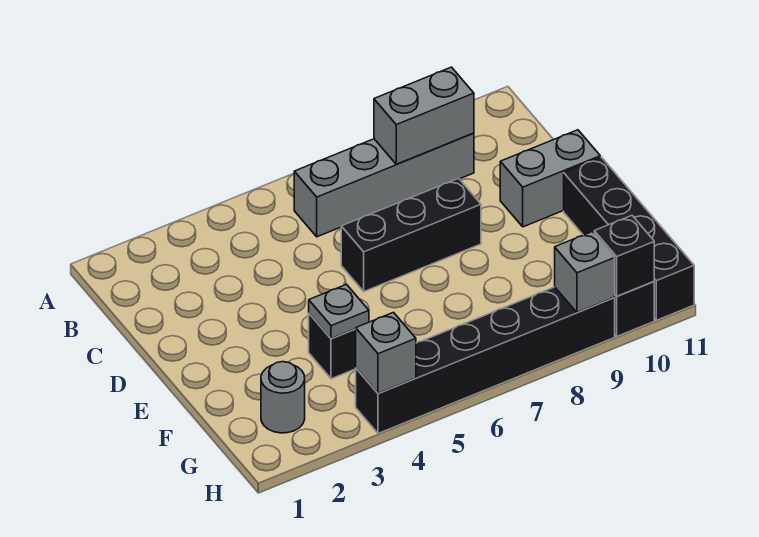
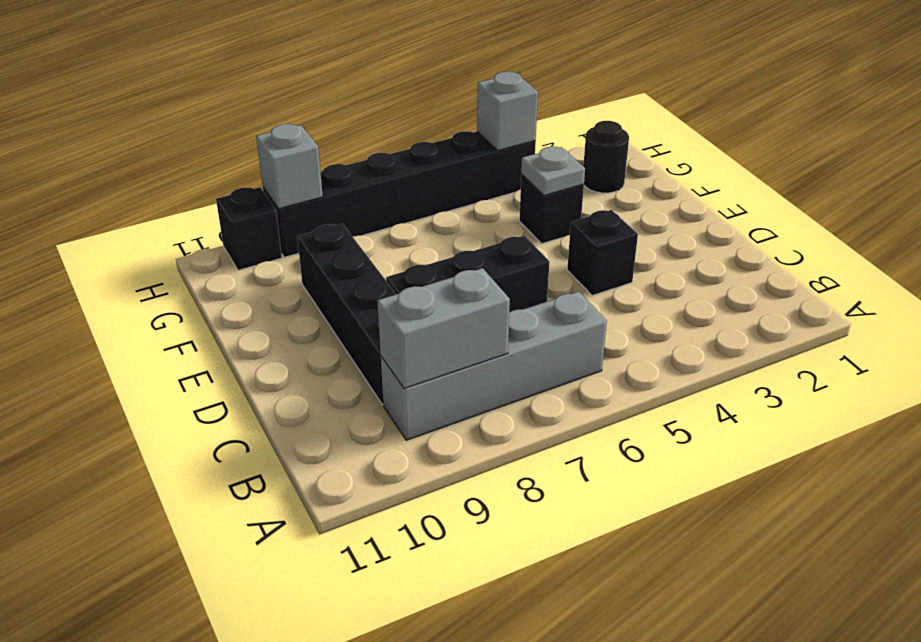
grey 1x2 brick [500,130,600,227] -> none
black 1x4 brick [564,157,694,320] -> black 1x4 brick moved to [297,224,396,405]
grey 1x1 round brick [261,362,305,433] -> black 1x1 round brick [583,121,629,193]
black 1x1 brick [594,216,654,296] -> black 1x1 brick moved to [567,210,638,295]

